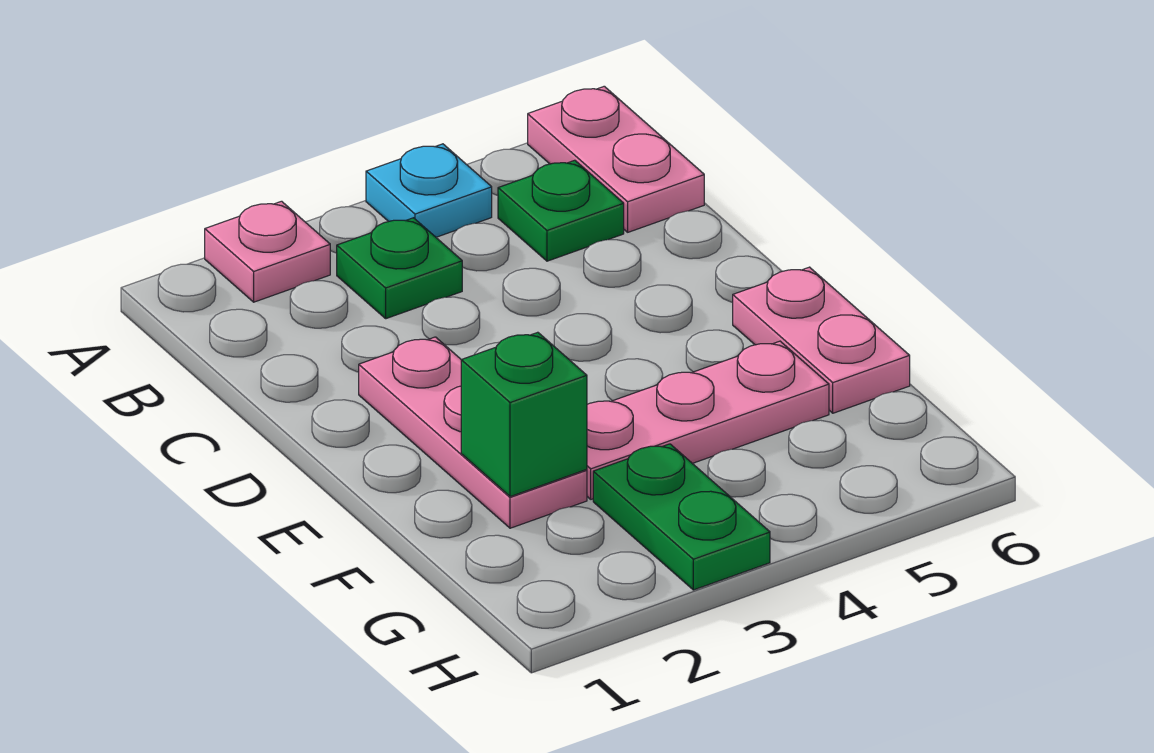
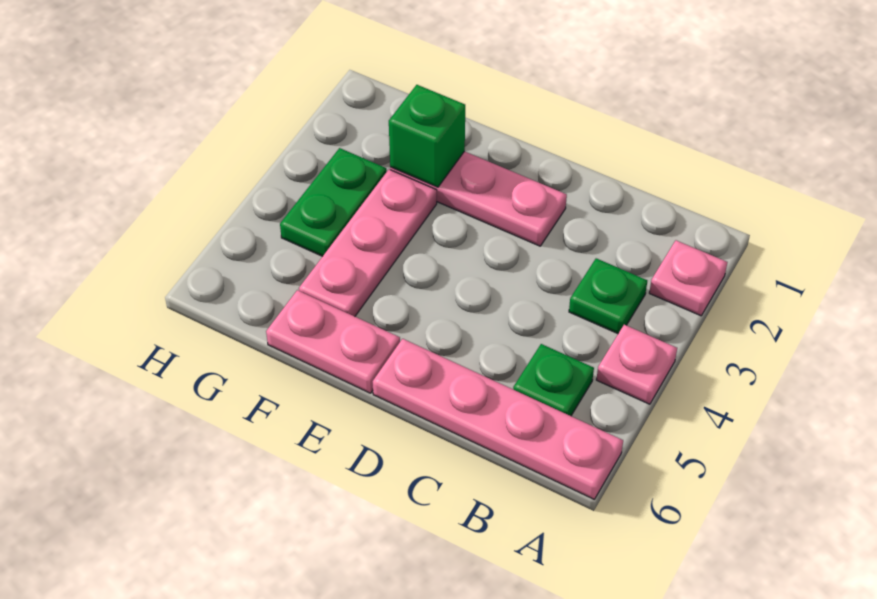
cyan 1x1 plate [366,144,492,237] -> pink 1x1 plate [596,325,677,404]
pink 1x2 plate [528,86,704,232] -> pink 1x4 plate [373,339,623,499]
green 1x2 plate [593,444,770,590] -> green 1x2 plate turned to [280,148,387,256]

